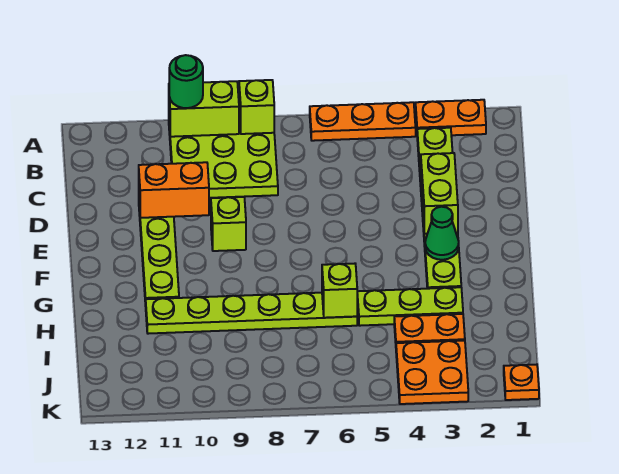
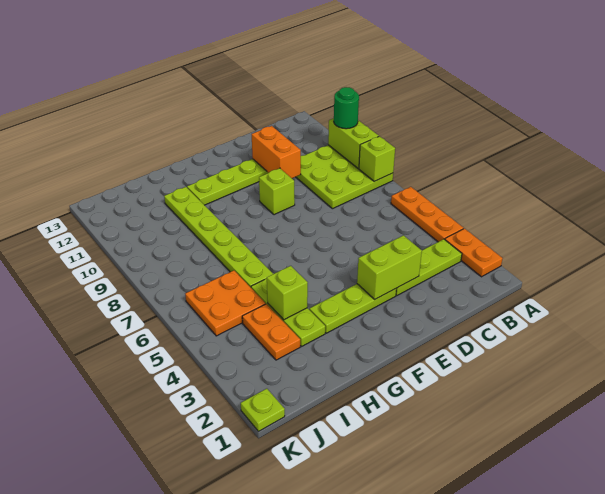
green 1x1 cone [425,207,459,260] -> none
lime 1x1 brick [322,264,357,318] -> lime 1x1 brick moved to [267,266,308,320]
orange 2x2 plate [396,341,468,404] -> orange 2x2 plate moved to [185,271,266,336]
orange 1x1 plate [504,365,539,400] -> lime 1x1 plate [241,389,285,431]

